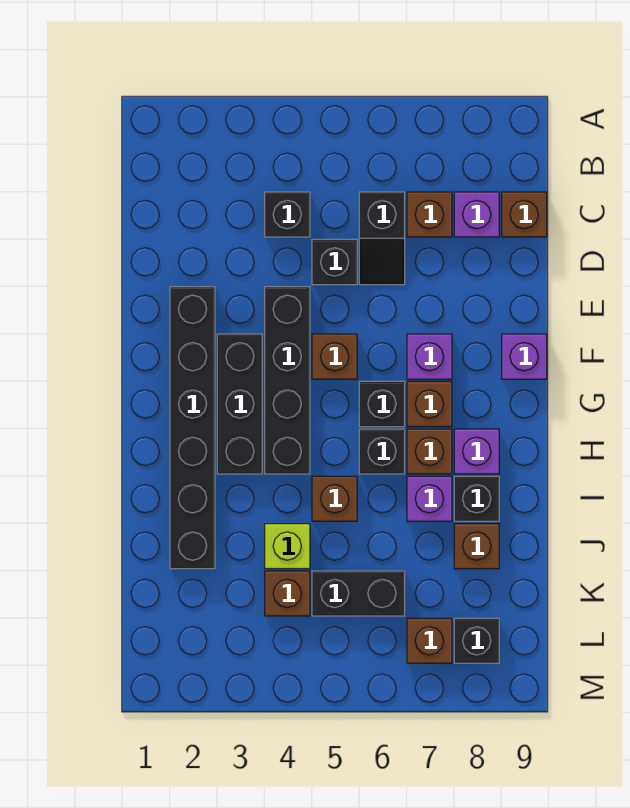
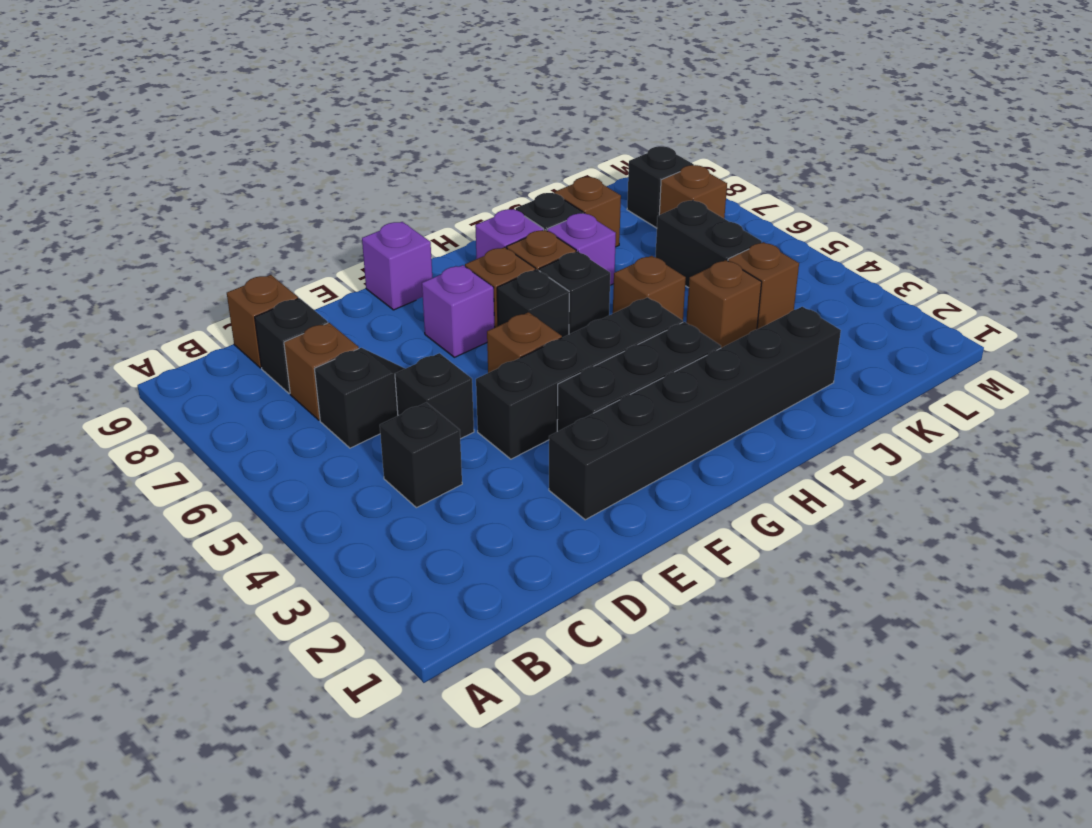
purple 1x1 brick [454,192,499,237] -> black 1x1 brick [255,298,328,394]
lime 1x1 brick [265,524,310,569] -> brown 1x1 brick [686,260,762,348]

